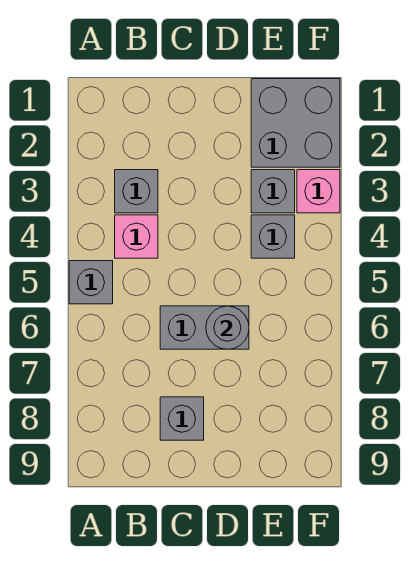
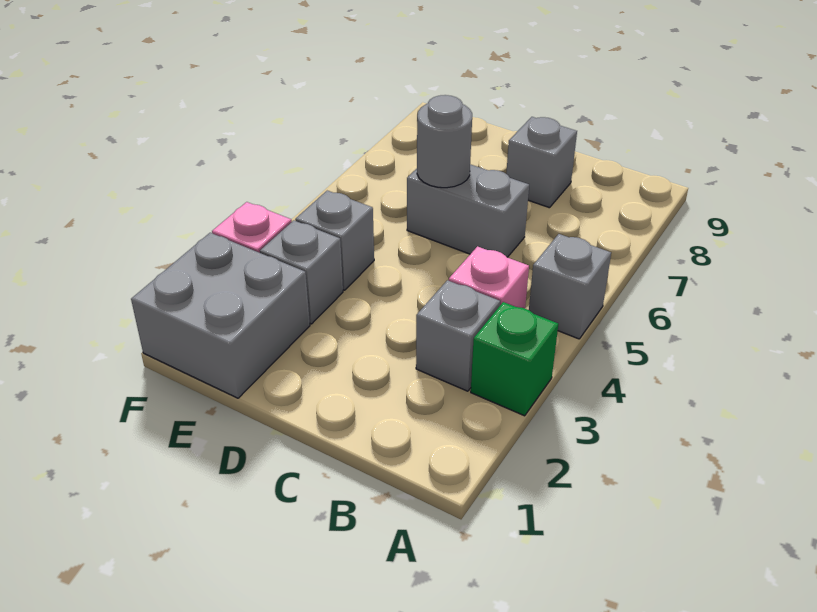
none -> green 1x1 brick [471,302,558,416]

